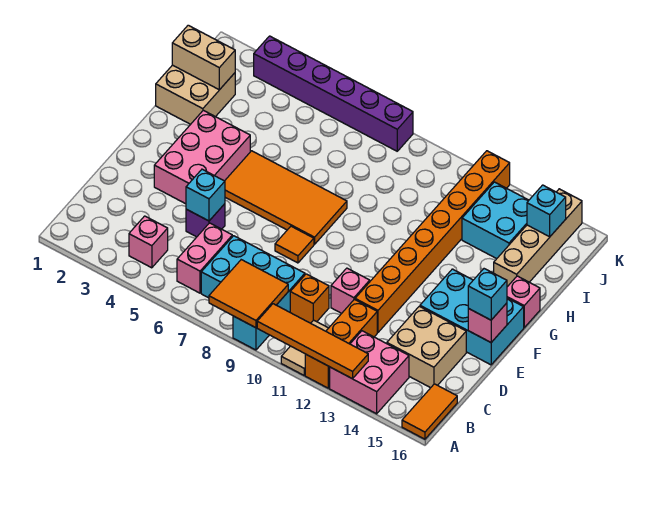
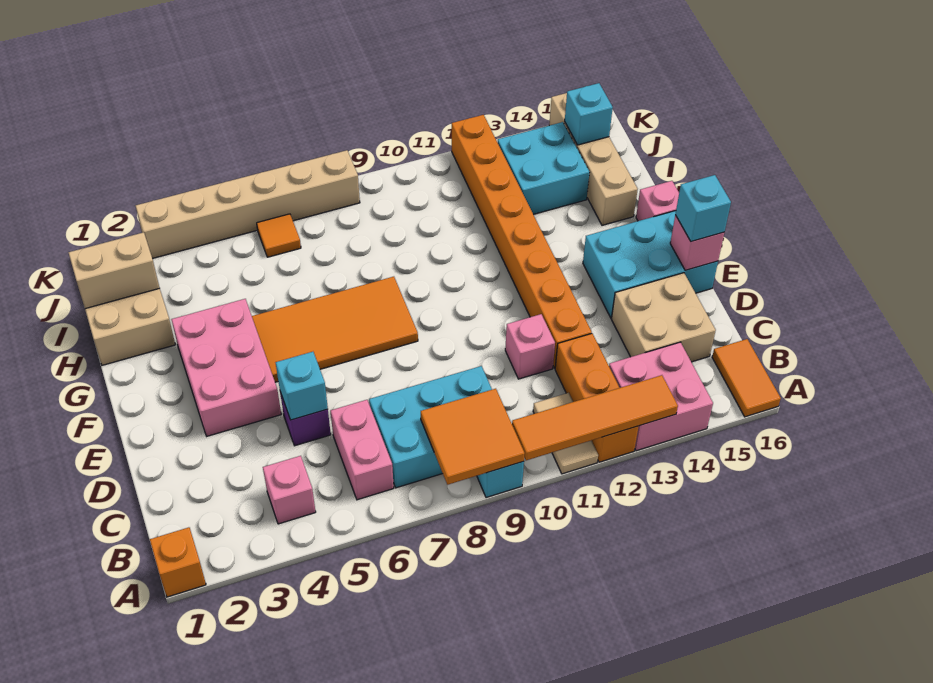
orange 1x1 brick [290,274,329,323] -> orange 1x1 brick moved to [150,527,206,597]
orange 1x1 tile [275,226,314,263] -> orange 1x1 tile moved to [257,214,301,257]
purple 1x6 brick [254,36,413,151] -> tan 1x6 brick [136,150,360,259]

